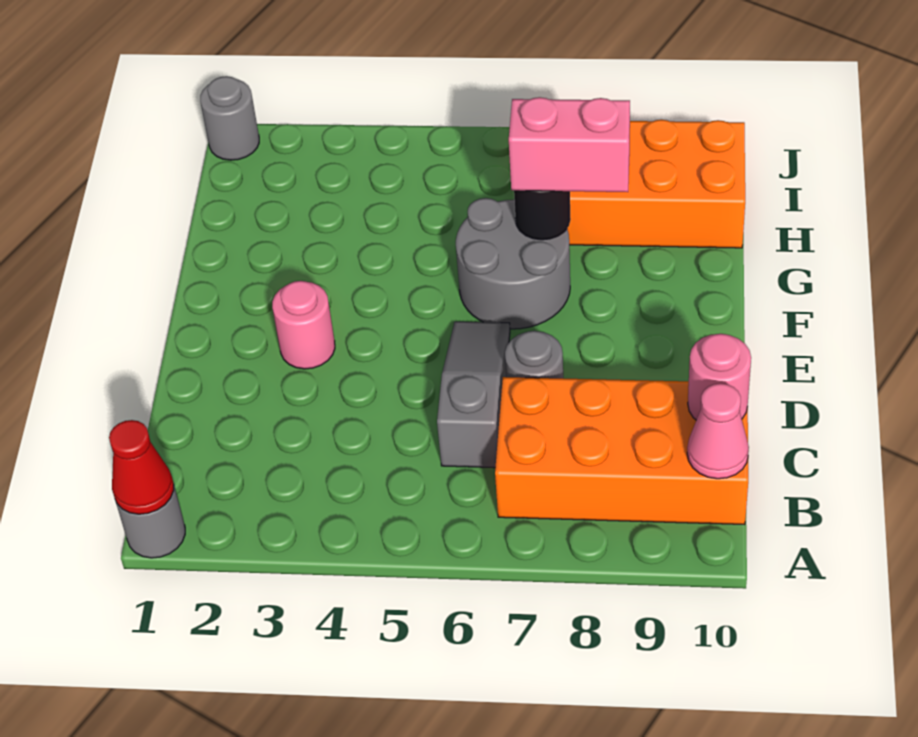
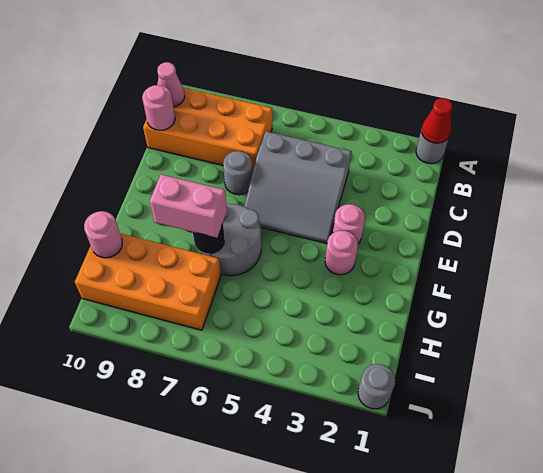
grey 1x3 slope [437,322,510,468] -> grey 3x3 slope [244,131,352,244]
none -> pink 1x1 round brick [325,231,358,275]
none -> pink 1x1 round brick [84,211,122,258]

